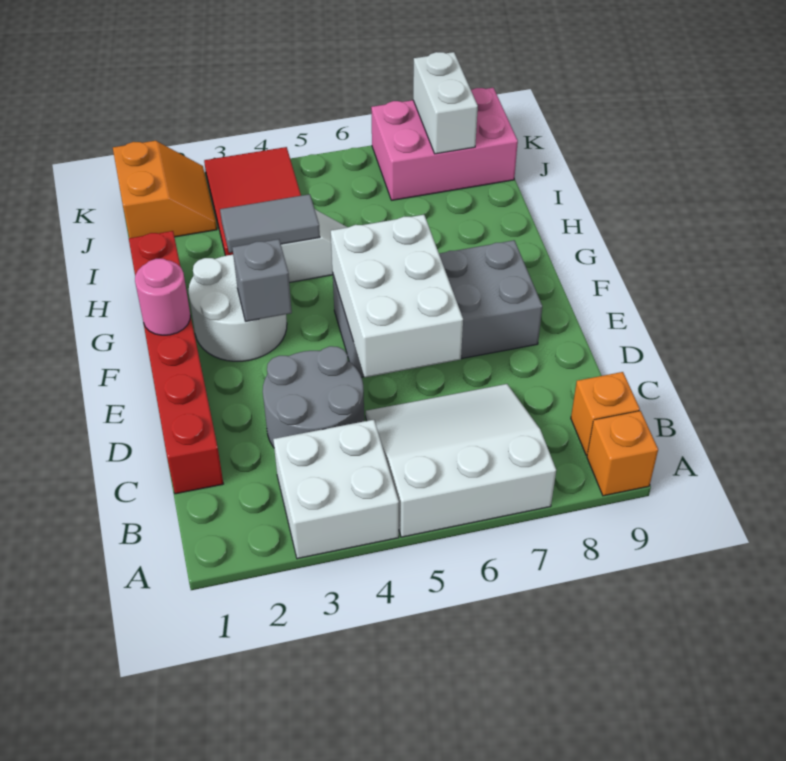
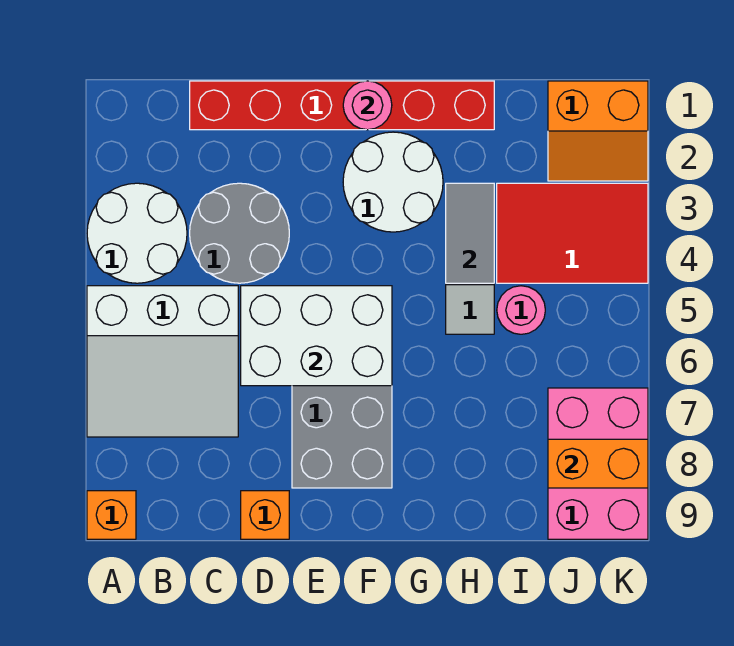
white 2x2 brick [273,420,399,559] -> white 2x2 round brick [87,183,187,283]
white 3x3 slope [366,384,556,537] -> white 3x3 slope turned to [87,286,238,437]
orange 1x1 brick [571,372,640,455] -> orange 1x1 brick moved to [241,491,289,539]
grey 1x1 brick [232,239,292,321] -> none
none -> pink 1x1 round brick [497,286,545,334]
white 1x2 brick [413,52,478,154] -> orange 1x2 brick [548,439,648,488]

